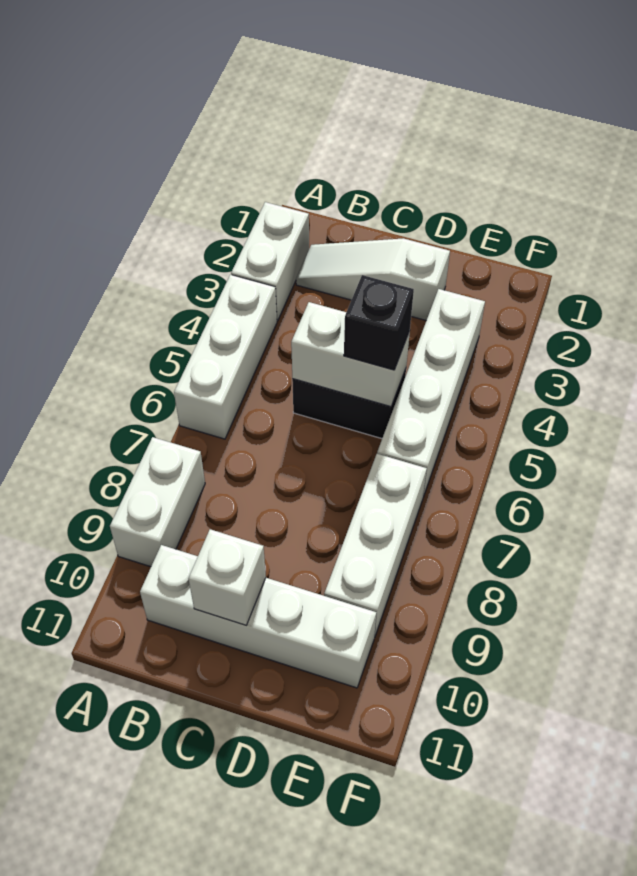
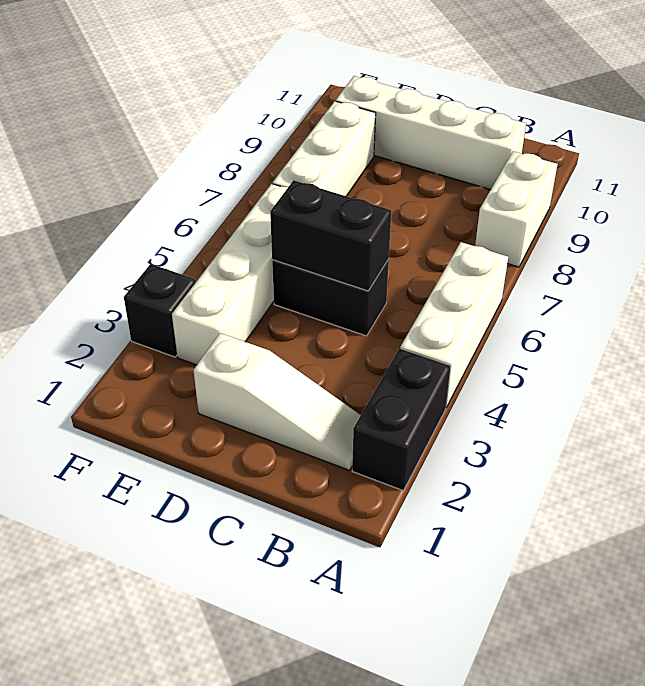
white 1x2 brick [231,202,309,321] -> black 1x2 brick [352,349,450,491]
white 1x2 brick [291,302,410,407] -> black 1x2 brick [270,180,391,291]
white 1x1 brick [188,529,266,625] -> none
black 1x1 brick [344,275,414,370] -> black 1x1 brick moved to [124,264,196,357]

